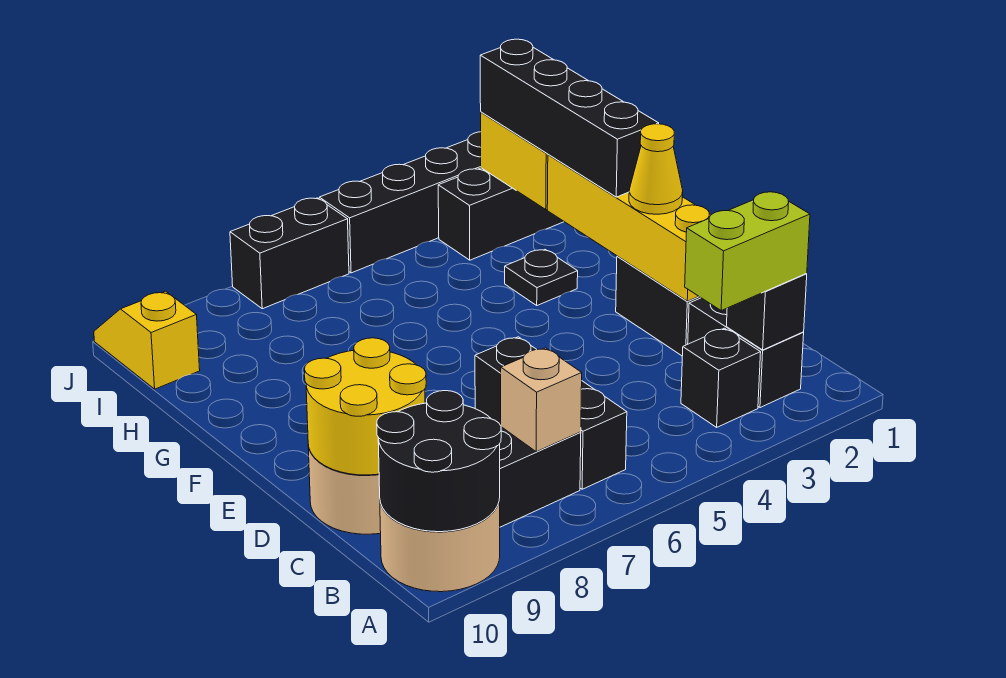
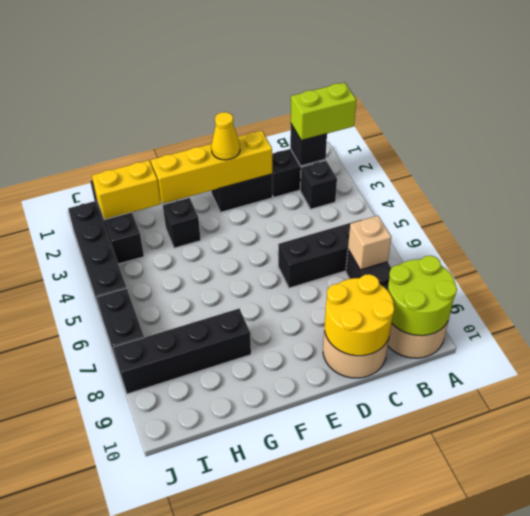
black 2x2 round brick [377,391,501,532] -> lime 2x2 round brick [388,256,457,336]
lime 1x2 brick [685,192,810,310] -> lime 1x2 brick turned to [291,82,356,140]
black 1x4 brick [480,39,659,197] -> black 1x4 brick moved to [113,309,251,394]
black 1x1 plate [505,250,578,305] -> black 1x1 brick [163,198,201,248]
yellow 1x2 slope [94,291,200,389] -> none

